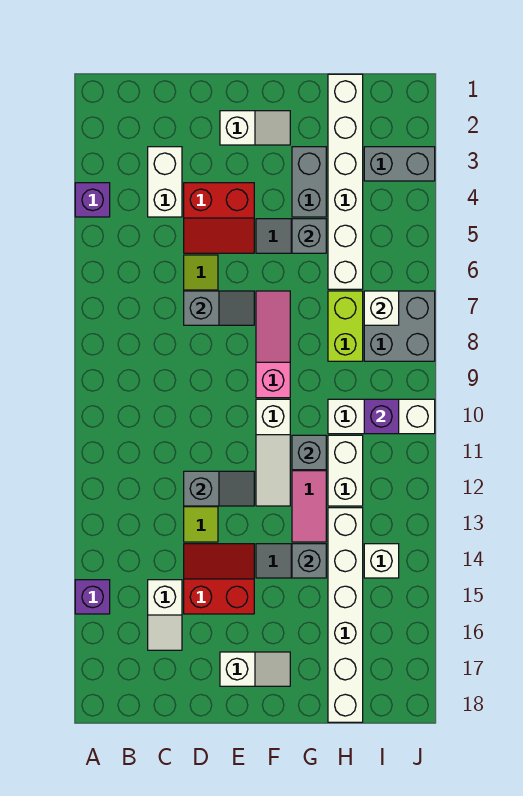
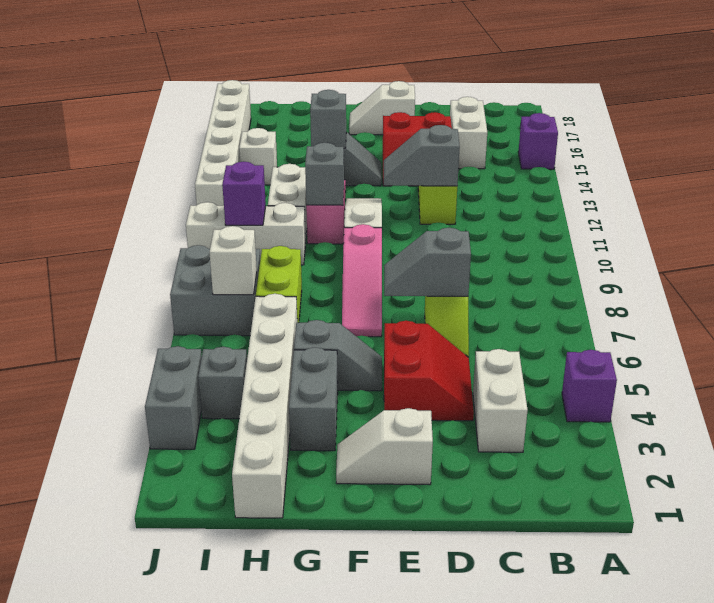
white 1x2 slope [148,580,182,650] -> white 1x2 brick [450,97,487,169]
red 2x2 slope [184,183,254,253] -> red 2x2 slope turned to [384,321,474,421]
grey 1x1 brick [292,219,326,253] -> grey 1x1 brick moved to [198,347,247,419]
white 1x6 brick [328,508,363,722] -> white 1x6 brick moved to [195,80,251,206]
grey 1x2 brick [364,147,435,181] -> grey 1x2 brick turned to [145,346,202,449]

